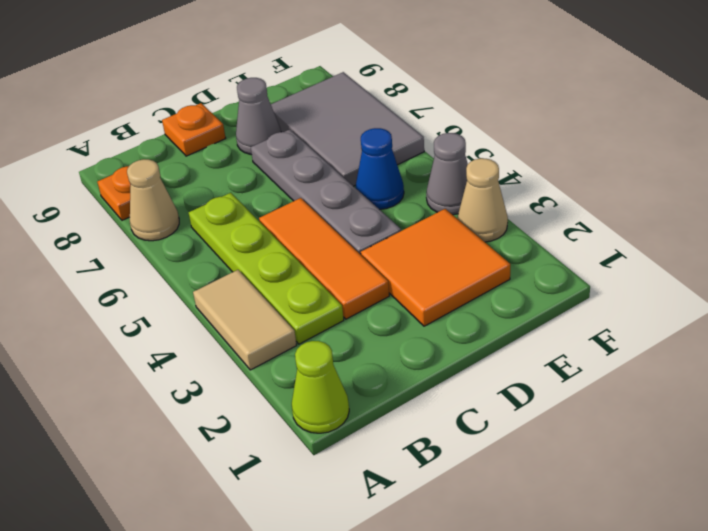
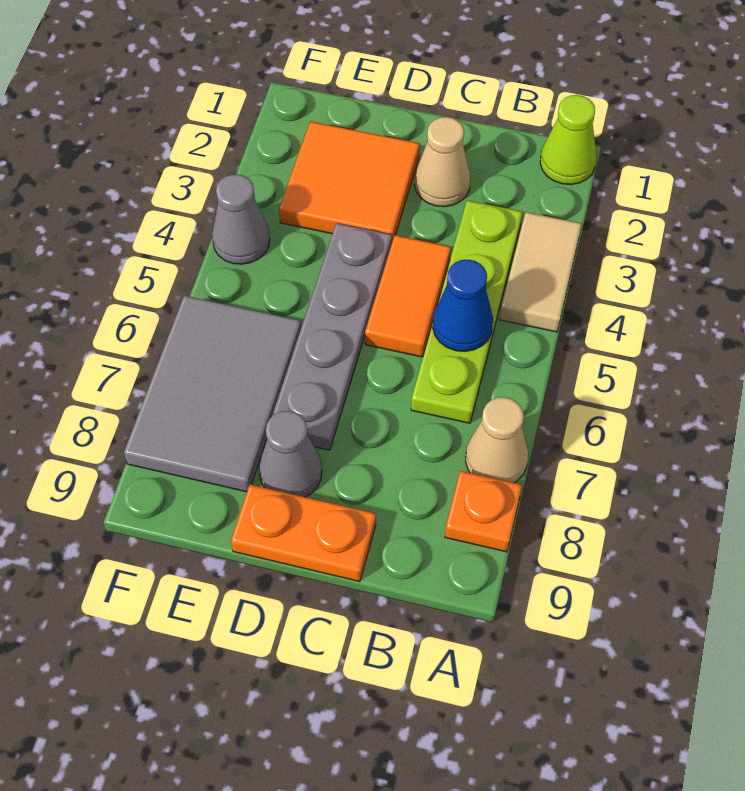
orange 1x3 tile [259,198,389,319] -> orange 1x2 tile [365,235,451,357]
orange 1x1 plate [162,103,226,156] -> orange 1x2 plate [231,485,376,581]
blue 1x1 cone [355,128,404,209] -> blue 1x1 cone moved to [433,260,493,352]
tan 1x1 cone [457,158,508,242] -> tan 1x1 cone moved to [415,117,471,207]

